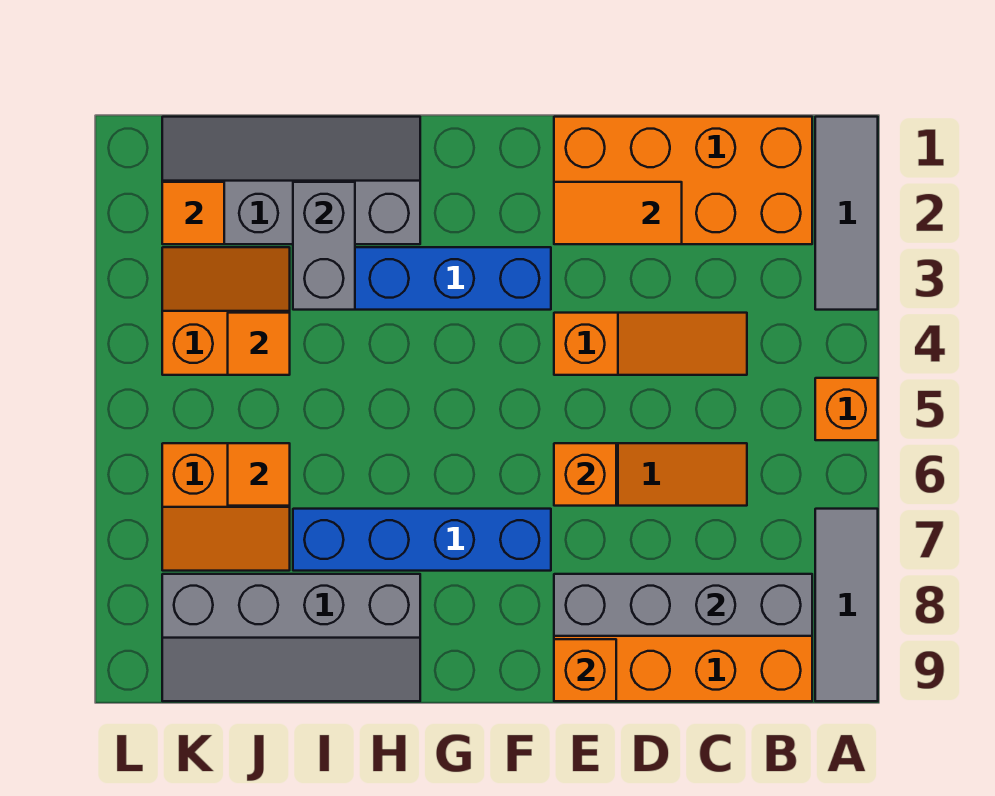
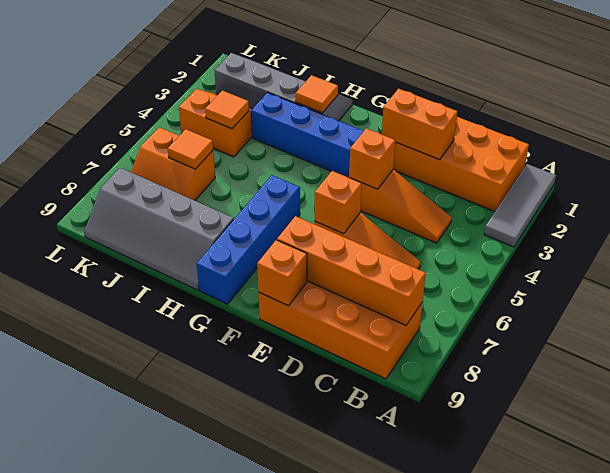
orange 1x1 brick [815,378,878,440] -> orange 1x1 brick moved to [349,128,395,189]
grey 1x3 tile [815,509,878,701] -> none
grey 1x4 brick [554,574,812,636] -> orange 1x4 brick [277,216,426,325]
orange 1x2 tile [554,182,682,244] -> orange 1x2 brick [382,89,457,160]
blue 1x4 brick [293,509,551,571] -> blue 1x4 brick turned to [197,175,300,304]
grey 1x2 brick [293,182,355,310] -> none
orange 1x1 tile [162,182,224,244] -> orange 1x1 tile moved to [296,75,338,113]

